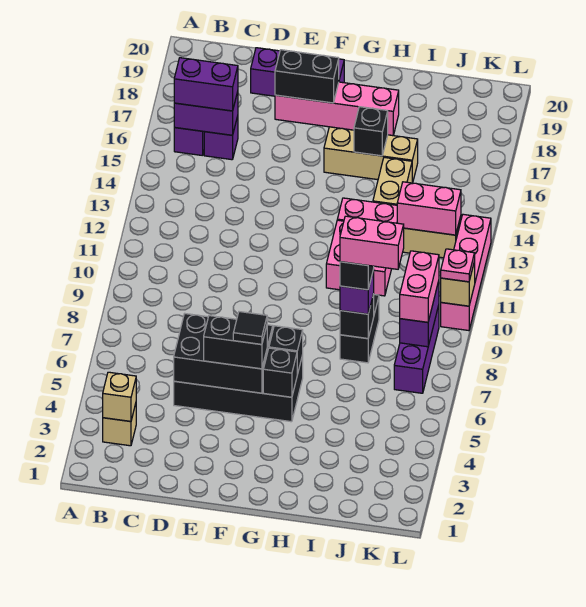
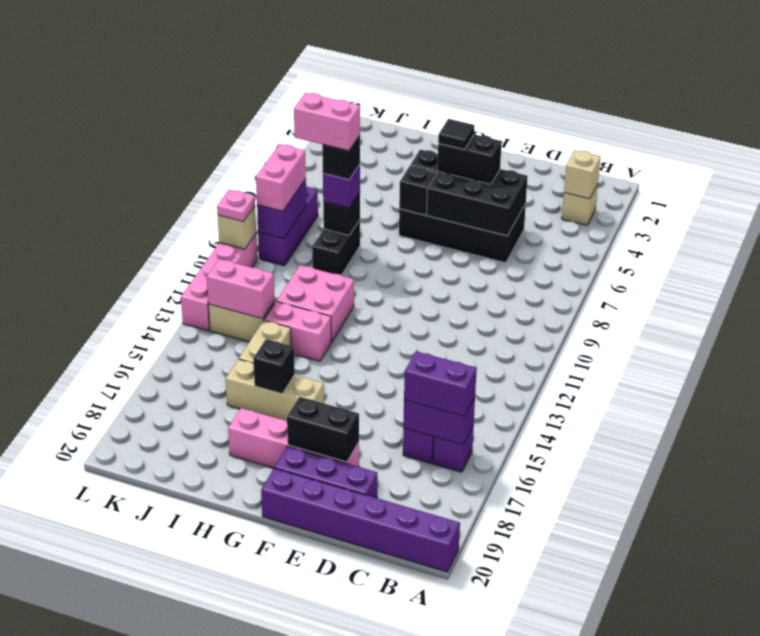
none -> purple 1x6 brick [261,468,460,572]

